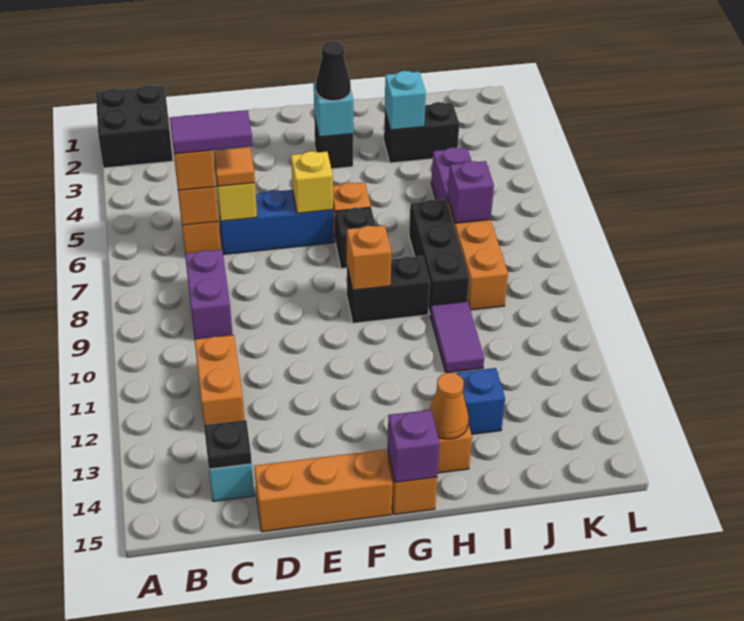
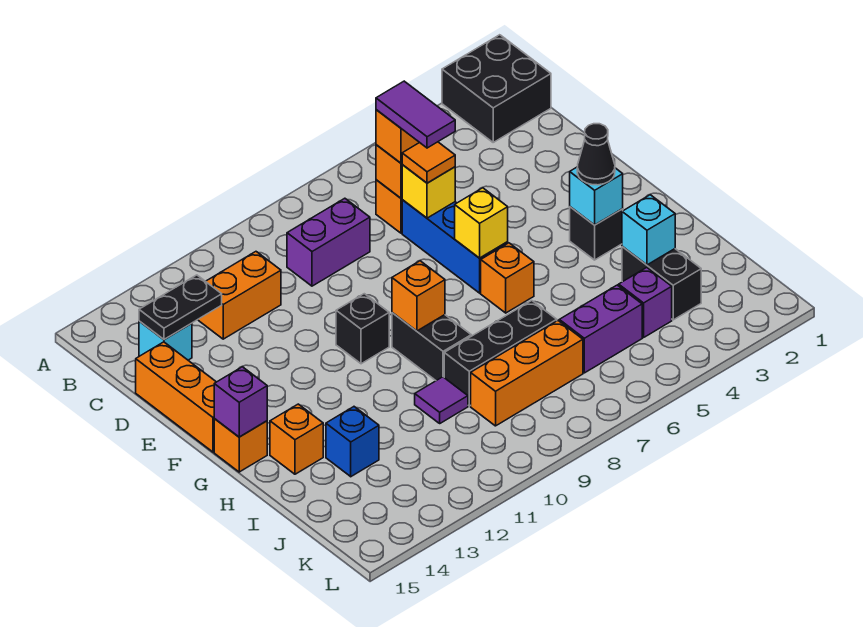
black 1x1 plate [204,420,252,469] -> black 1x2 plate [139,275,222,339]
black 1x1 brick [335,207,376,269] -> black 1x1 brick moved to [336,294,389,364]
orange 1x1 cone [429,373,469,439] -> none
purple 1x2 tile [430,301,484,373] -> purple 1x1 tile [415,377,468,423]
purple 1x1 brick [447,161,494,223] -> purple 1x1 brick moved to [619,268,672,337]

